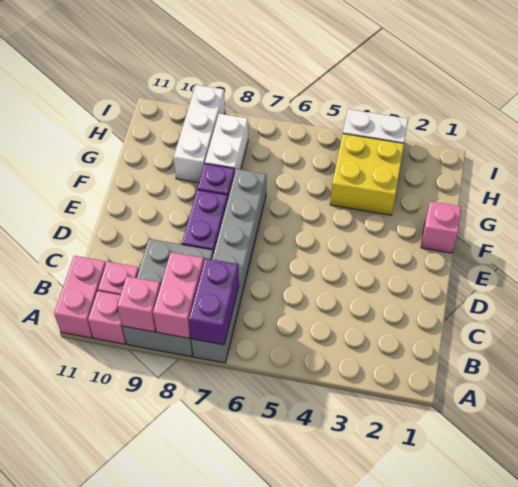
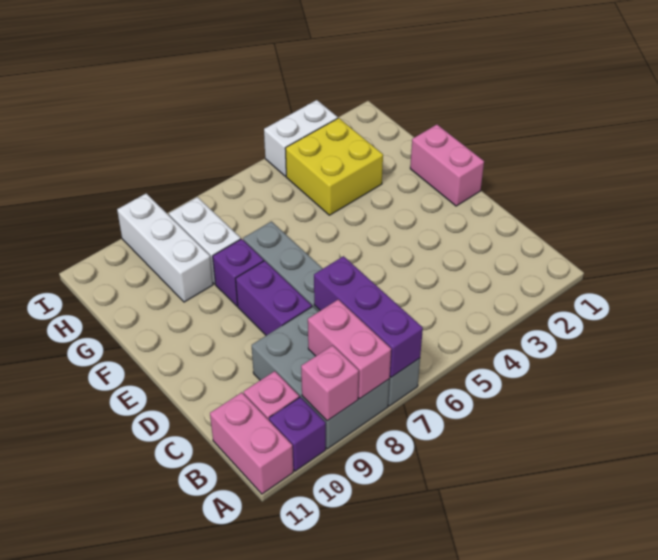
purple 1x2 brick [189,258,239,345] -> purple 1x3 brick [314,256,423,377]
pink 1x1 brick [88,291,126,344] -> purple 1x1 brick [269,397,326,471]
pink 1x1 brick [421,201,461,253] -> pink 1x2 brick [410,125,484,206]

